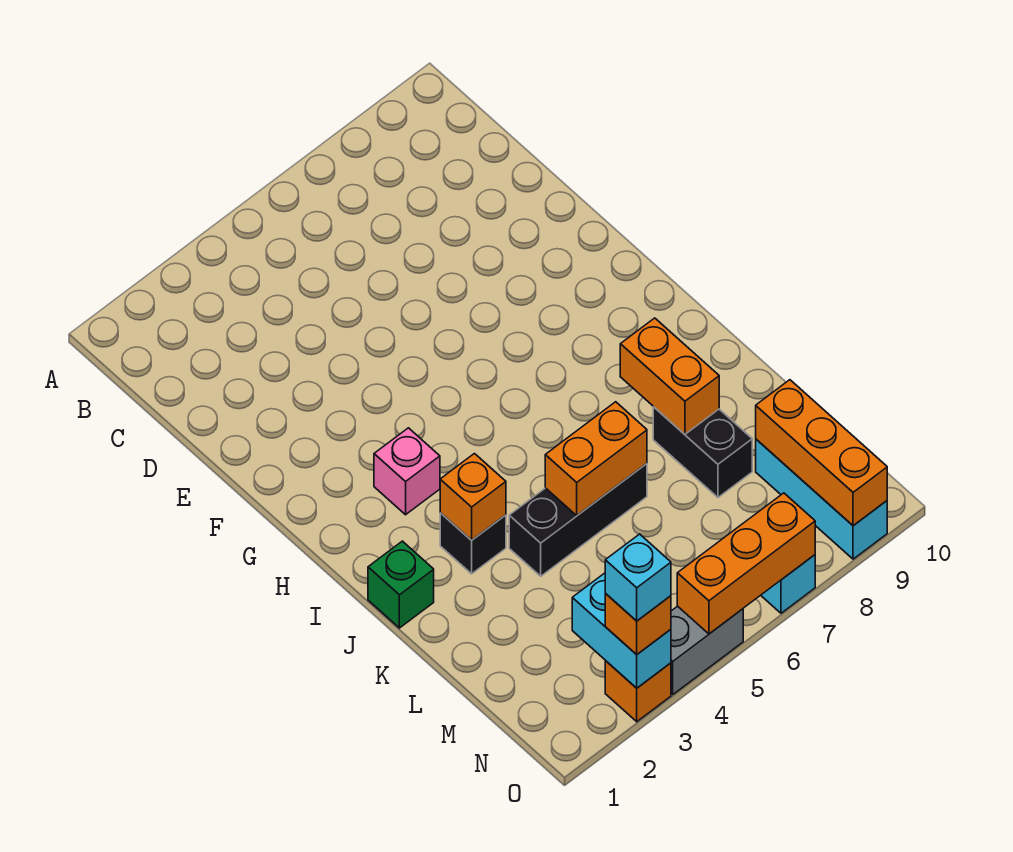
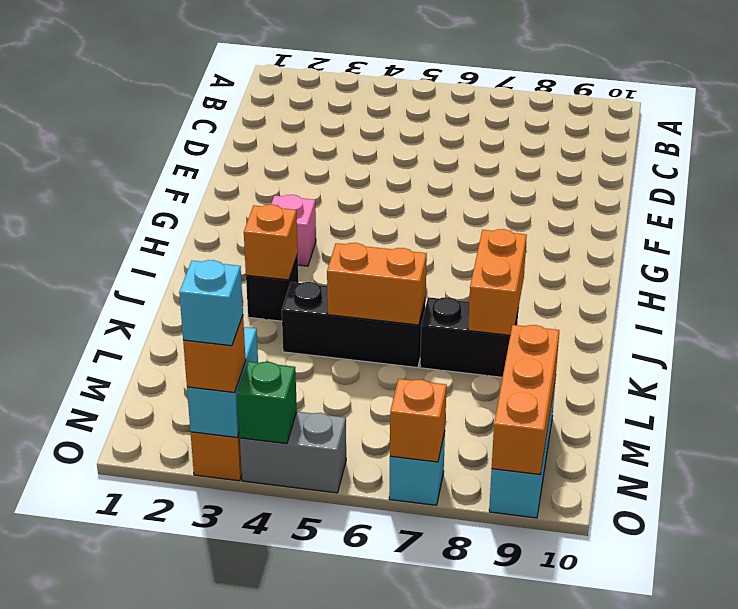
green 1x1 brick [368,541,434,628] -> green 1x1 brick moved to [237,361,297,444]
black 1x2 brick [653,407,752,497] -> black 1x2 brick turned to [420,297,518,377]
orange 1x3 brick [677,493,815,634] -> orange 1x1 brick [390,379,447,462]

